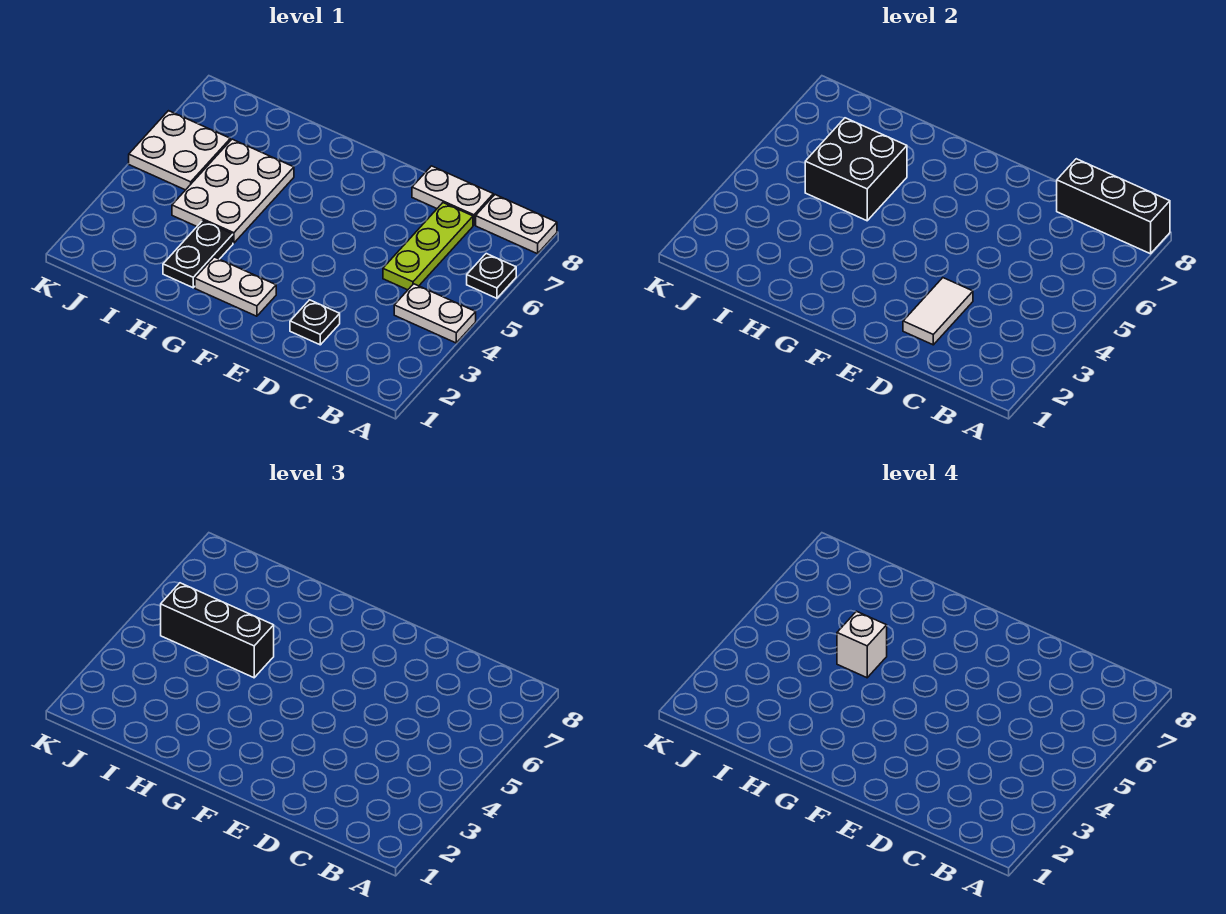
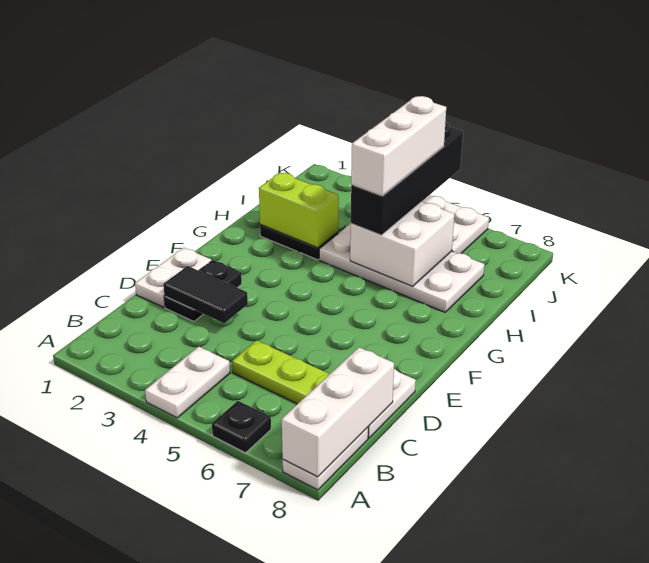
black 1x3 brick [1057,159,1170,254] -> white 1x3 brick [282,347,394,477]
black 1x1 plate [290,300,340,345] -> black 1x2 plate [165,260,242,321]
white 1x2 tile [903,278,973,345] -> black 1x2 tile [163,266,248,323]
white 1x2 plate [195,257,276,316] -> white 1x2 plate moved to [135,248,212,308]
none -> lime 1x2 brick [259,173,338,248]
white 2x3 plate [172,139,294,243] -> white 2x4 plate [319,224,484,312]
black 2x2 brick [805,118,907,221] -> white 2x2 brick [350,202,454,286]
black 1x3 brick [161,583,274,678] -> black 1x4 brick [351,122,463,235]
white 1x1 brick [837,611,887,678] -> white 1x3 brick [351,96,446,196]

